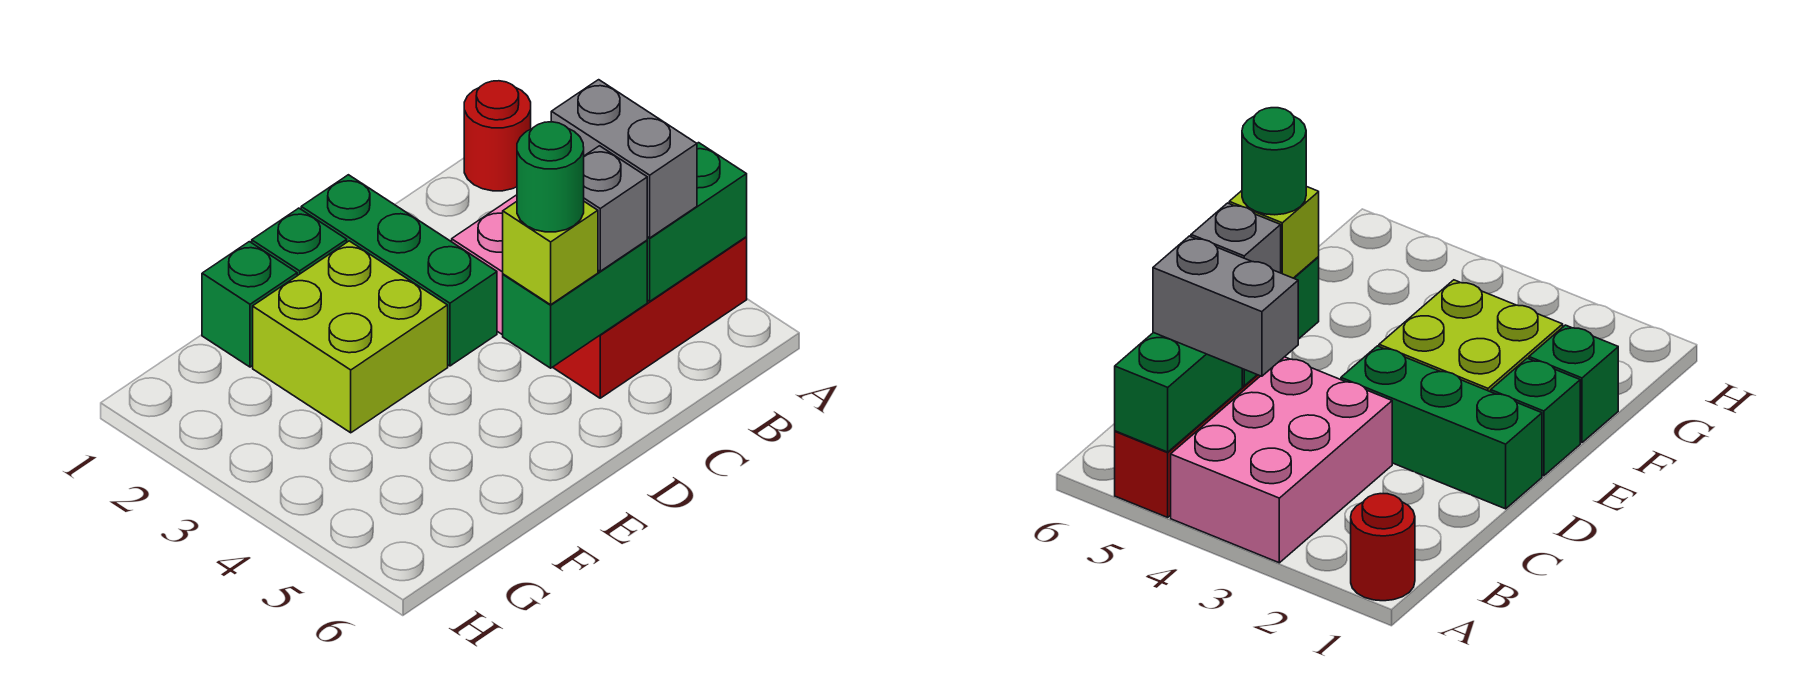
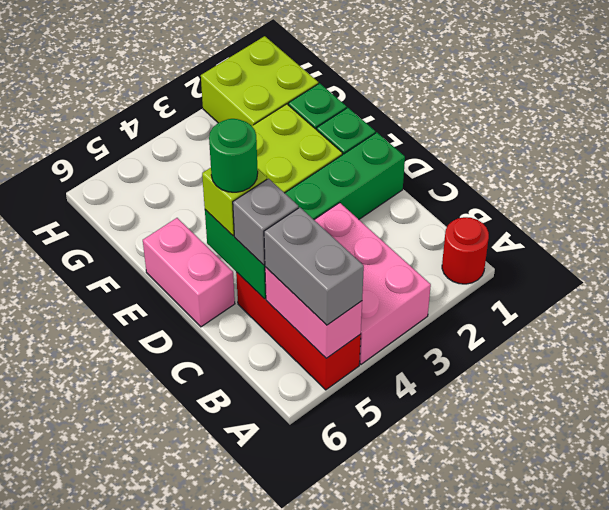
green 1x2 brick [647,143,747,301] -> pink 1x2 brick [265,267,362,358]
grey 1x2 brick [551,80,697,238] -> grey 1x2 brick turned to [264,207,364,325]
none -> pink 1x2 brick [143,218,235,327]
none -> lime 2x2 brick [201,36,318,126]

